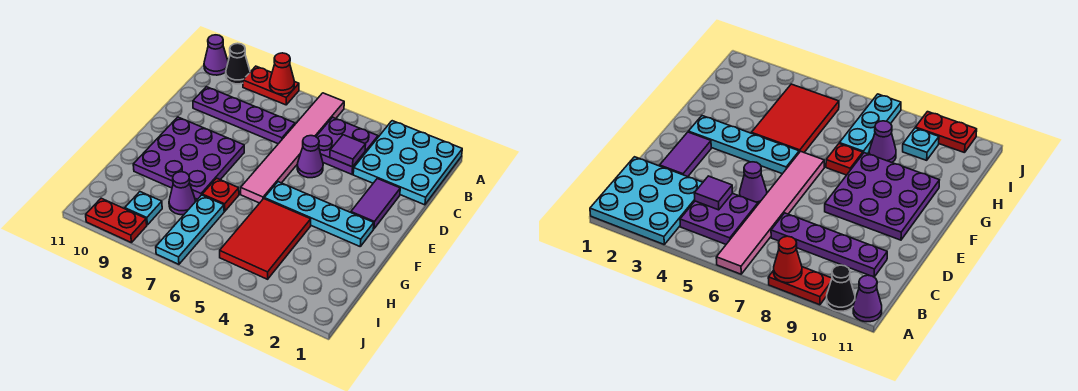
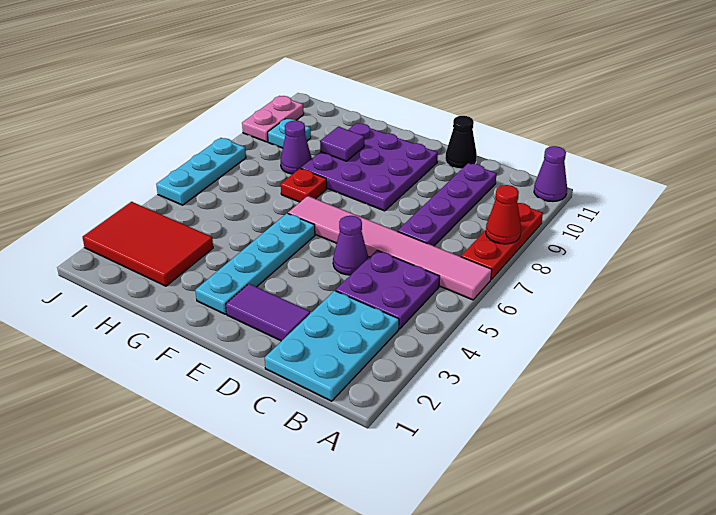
cyan 3x3 plate [353,121,462,205] -> cyan 2x3 plate [265,291,399,401]
red 1x2 plate [243,66,299,105] -> red 1x3 plate [461,203,543,279]
black 1x1 cone [226,43,250,84] -> black 1x1 cone moved to [445,116,477,169]
purple 1x1 tile [330,135,366,167] -> purple 1x1 tile moved to [320,127,364,161]
red 2x3 tile [220,199,311,279] -> red 2x3 tile moved to [83,202,213,286]
cyan 1x3 plate [156,195,224,264] -> cyan 1x3 plate turned to [156,138,246,205]
red 1x2 plate [86,198,147,243] -> pink 1x2 plate [242,96,304,142]

